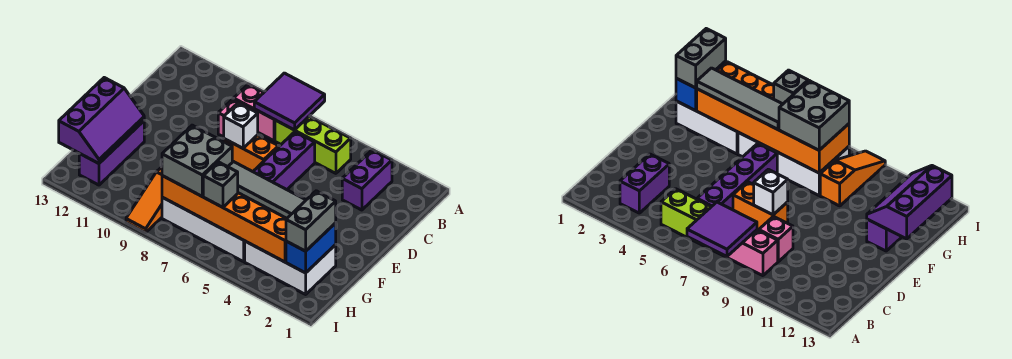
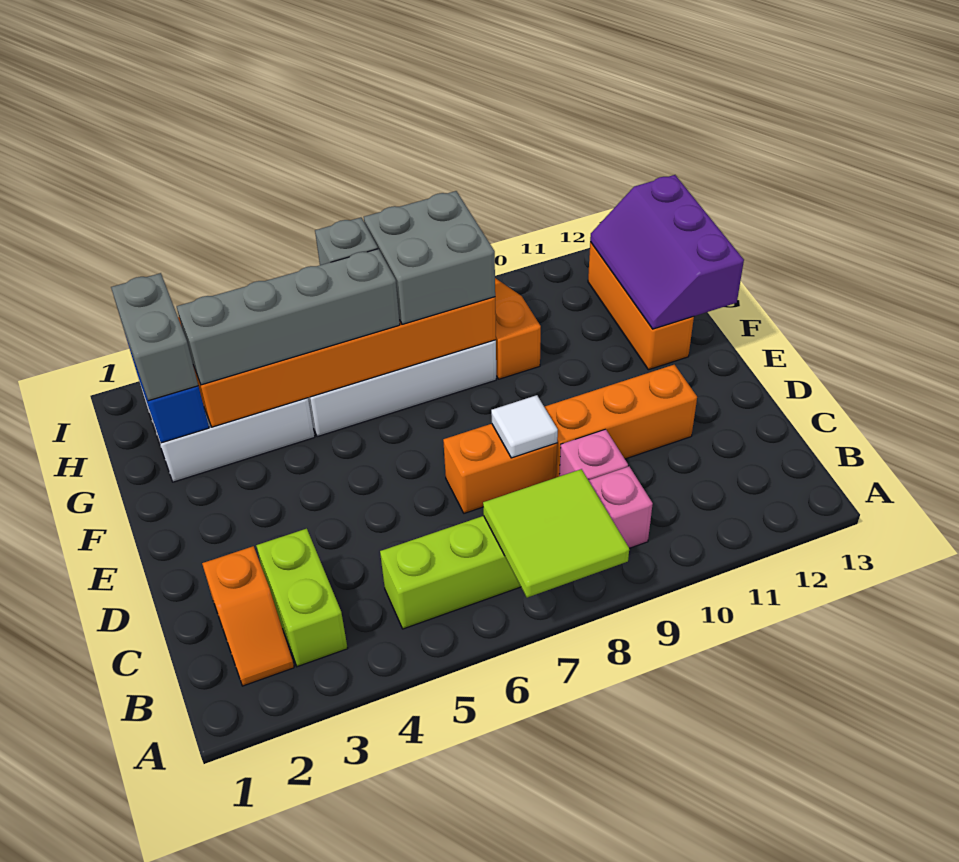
purple 2x2 tile [254,73,325,130] -> lime 2x2 tile [483,469,629,598]
none -> orange 1x2 slope [202,546,294,686]
purple 1x2 brick [342,150,392,210] -> lime 1x2 brick [256,529,348,667]
purple 1x4 brick [253,132,315,190] -> none
white 1x1 brick [224,103,258,148] -> white 1x1 tile [491,395,558,458]
none -> orange 1x3 brick [545,365,697,477]
purple 1x3 brick [79,121,144,185] -> orange 1x3 brick [588,242,694,370]
grey 1x4 tile [228,162,306,218] -> grey 1x4 brick [177,249,400,385]

